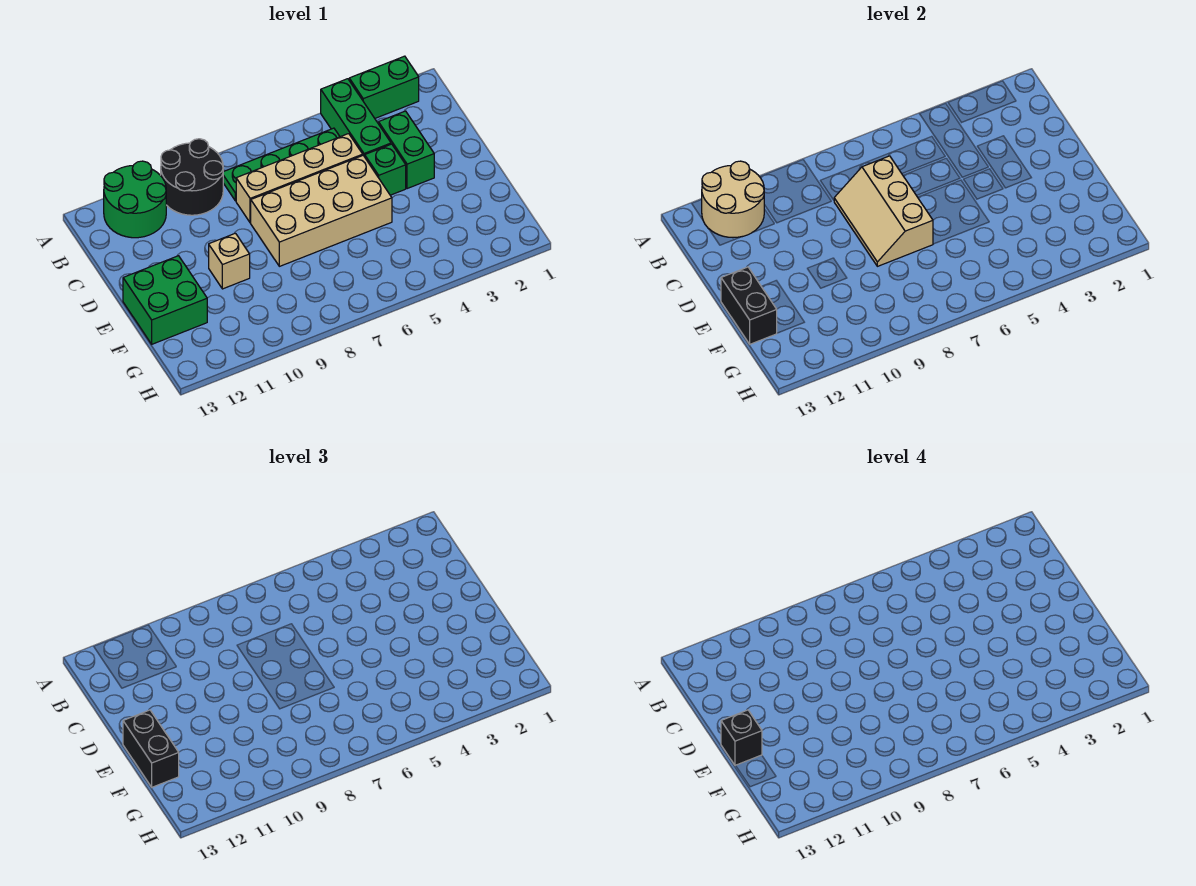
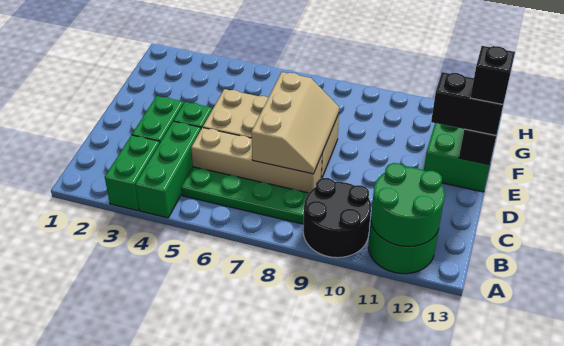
green 1x2 brick [349,56,419,118] -> green 1x2 brick turned to [105,135,160,211]
tan 2x2 round brick [702,161,764,238] -> green 2x2 round brick [371,163,445,247]
tan 1x1 brick [209,233,250,289] -> none
black 1x2 brick [123,710,179,787] -> black 1x2 brick turned to [431,72,503,136]

